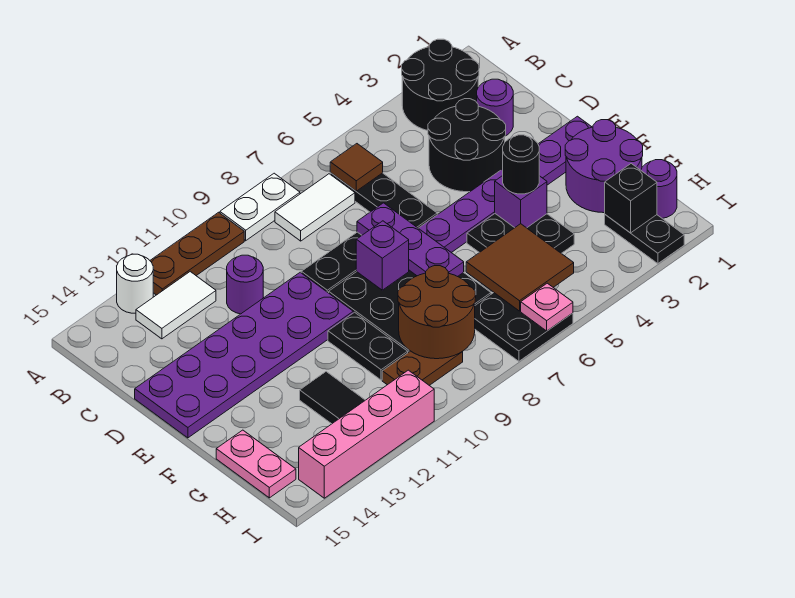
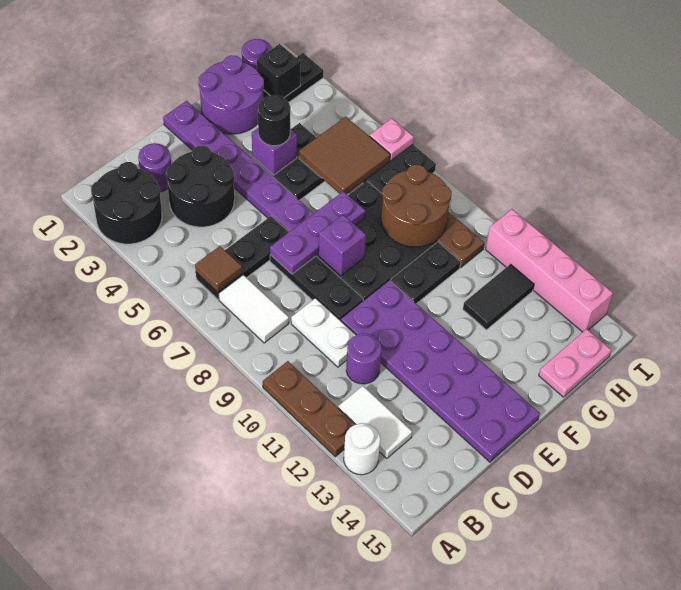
white 1x2 plate [220,173,300,241] -> white 1x2 plate moved to [291,298,356,367]

